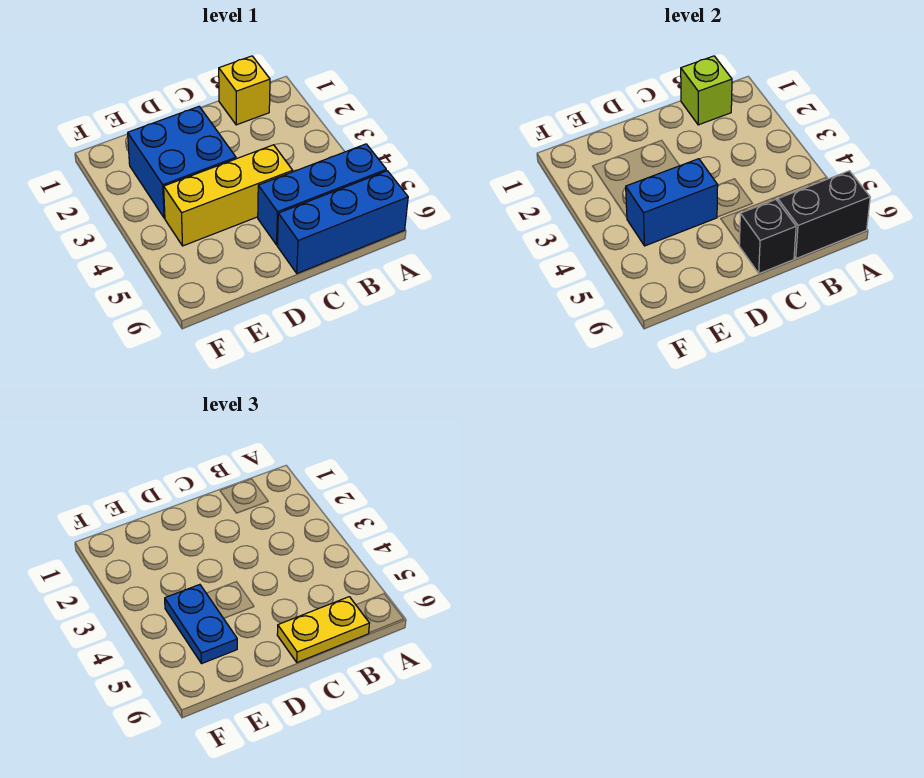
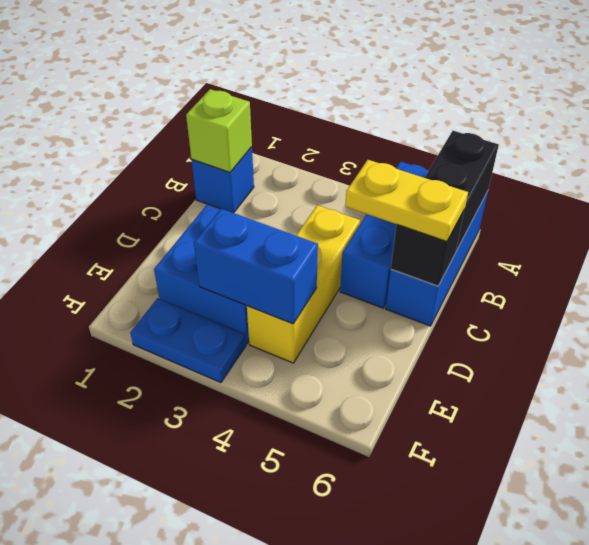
yellow 1x1 brick [219,56,270,125] -> blue 1x1 brick [191,147,254,213]
yellow 1x2 plate [277,597,369,662] -> yellow 1x2 plate turned to [345,160,468,241]
blue 1x2 brick [626,159,718,246] -> blue 1x2 brick turned to [194,209,318,324]
blue 1x2 plate [165,585,237,664] -> blue 1x2 plate moved to [130,298,246,383]

